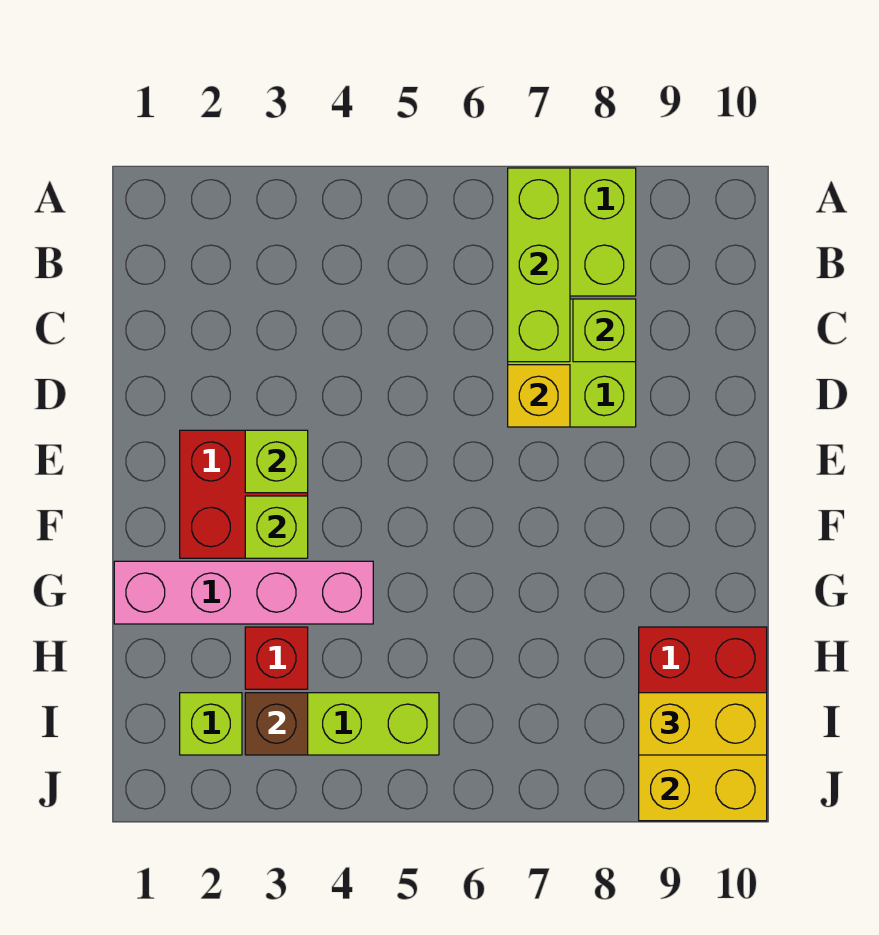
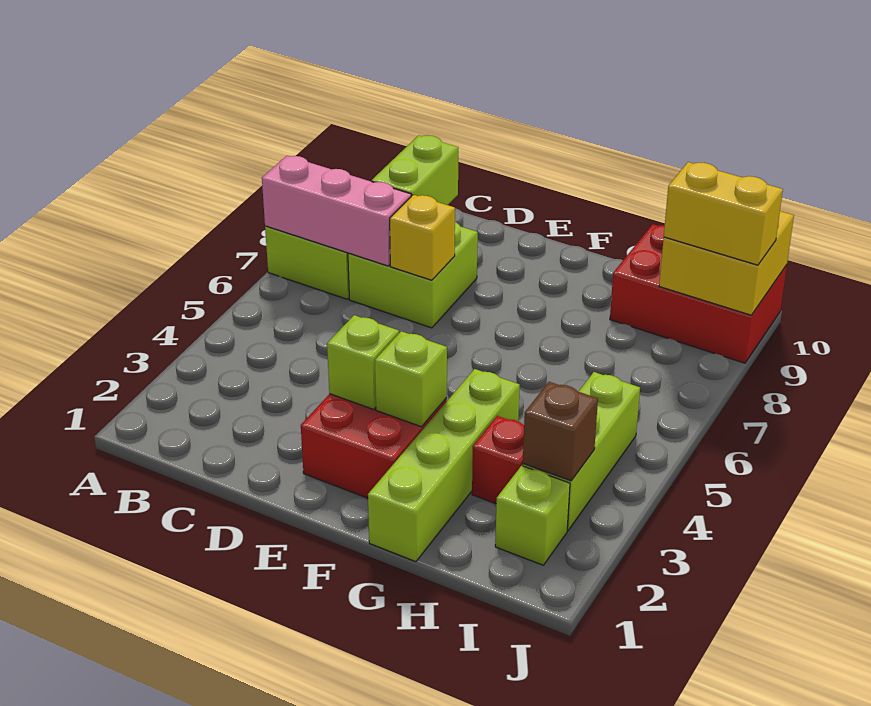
lime 1x3 brick [508,168,570,362] -> pink 1x3 brick [262,156,411,266]
lime 1x1 brick [573,299,636,362] -> lime 1x2 brick [372,135,458,205]
pink 1x4 brick [114,561,373,624] -> lime 1x4 brick [368,369,520,562]
yellow 1x2 brick [639,693,767,755] -> yellow 1x2 brick turned to [664,162,783,265]

